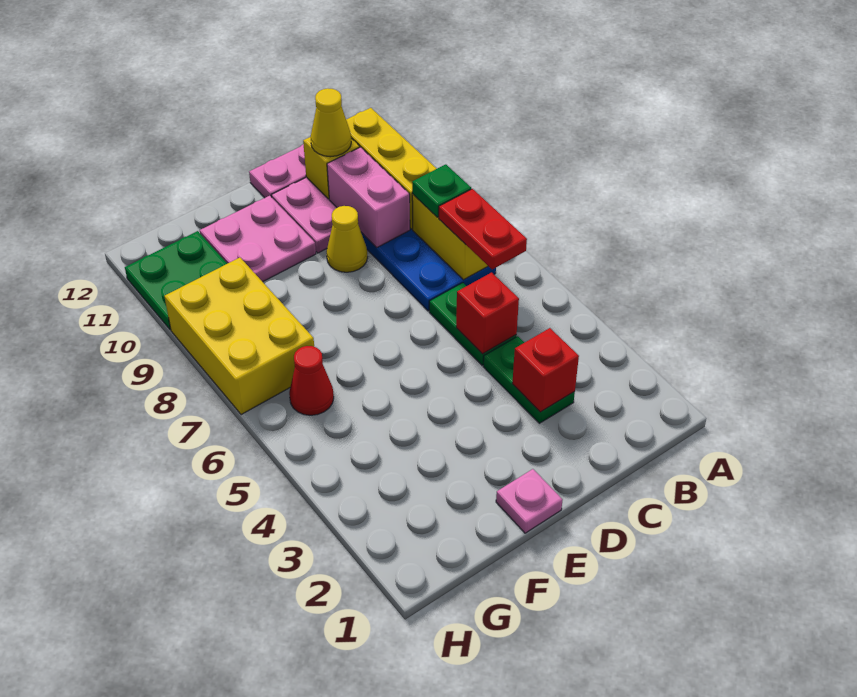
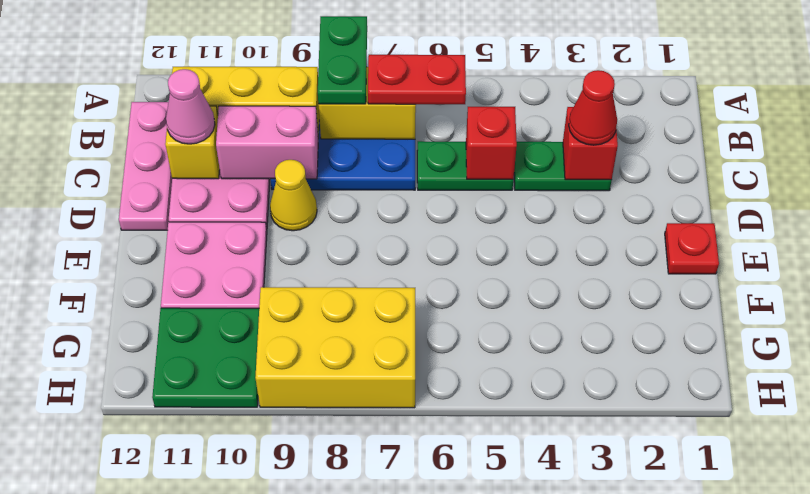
green 1x1 plate [412,164,471,217] -> green 1x2 plate [318,16,367,104]
yellow 1x1 cone [311,88,351,157] -> pink 1x1 cone [166,69,215,144]
pink 1x1 plate [496,469,562,533] -> red 1x1 plate [665,223,719,274]
red 1x1 cone [289,346,334,415] -> red 1x1 cone moved to [569,70,617,145]

